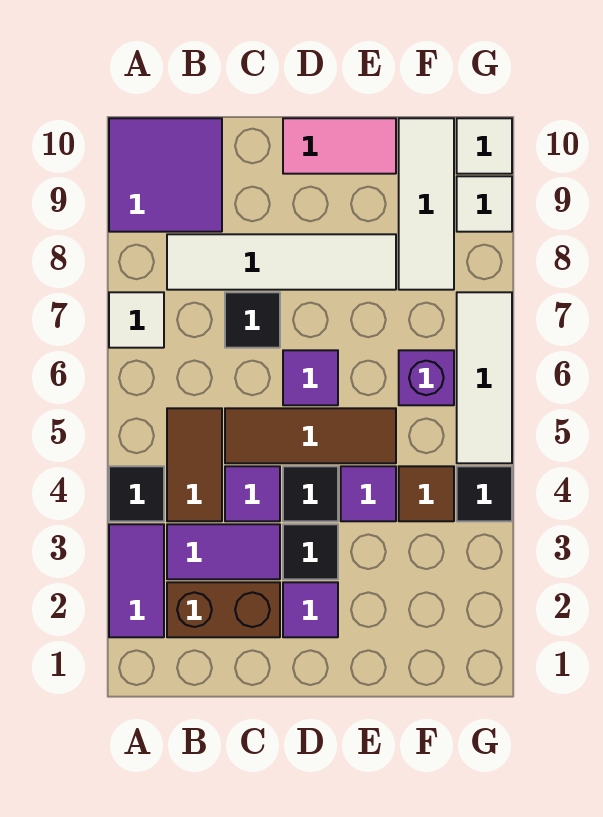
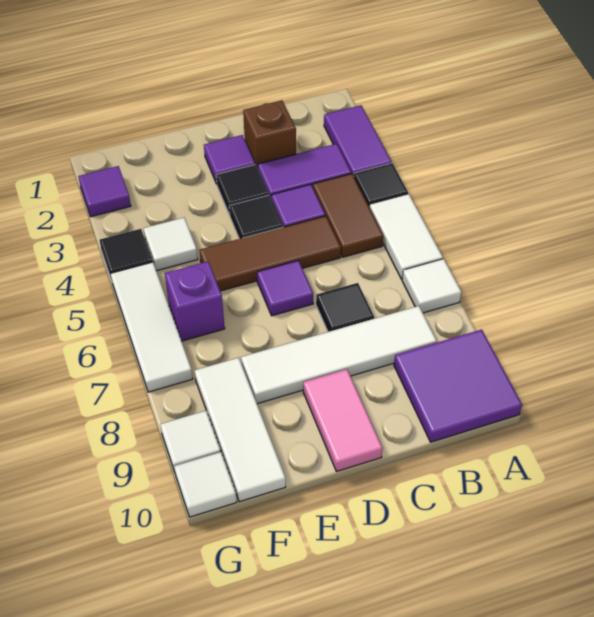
none -> white 1x2 tile [370,194,443,279]
brown 1x2 brick [167,582,280,637] -> brown 1x1 brick [243,100,296,168]
pink 1x2 tile [283,118,396,174] -> pink 1x2 tile turned to [303,369,383,472]
purple 1x1 tile [341,466,396,521] -> purple 1x1 tile moved to [78,166,131,217]
brown 1x1 tile [399,466,454,521] -> white 1x1 tile [143,218,198,271]

